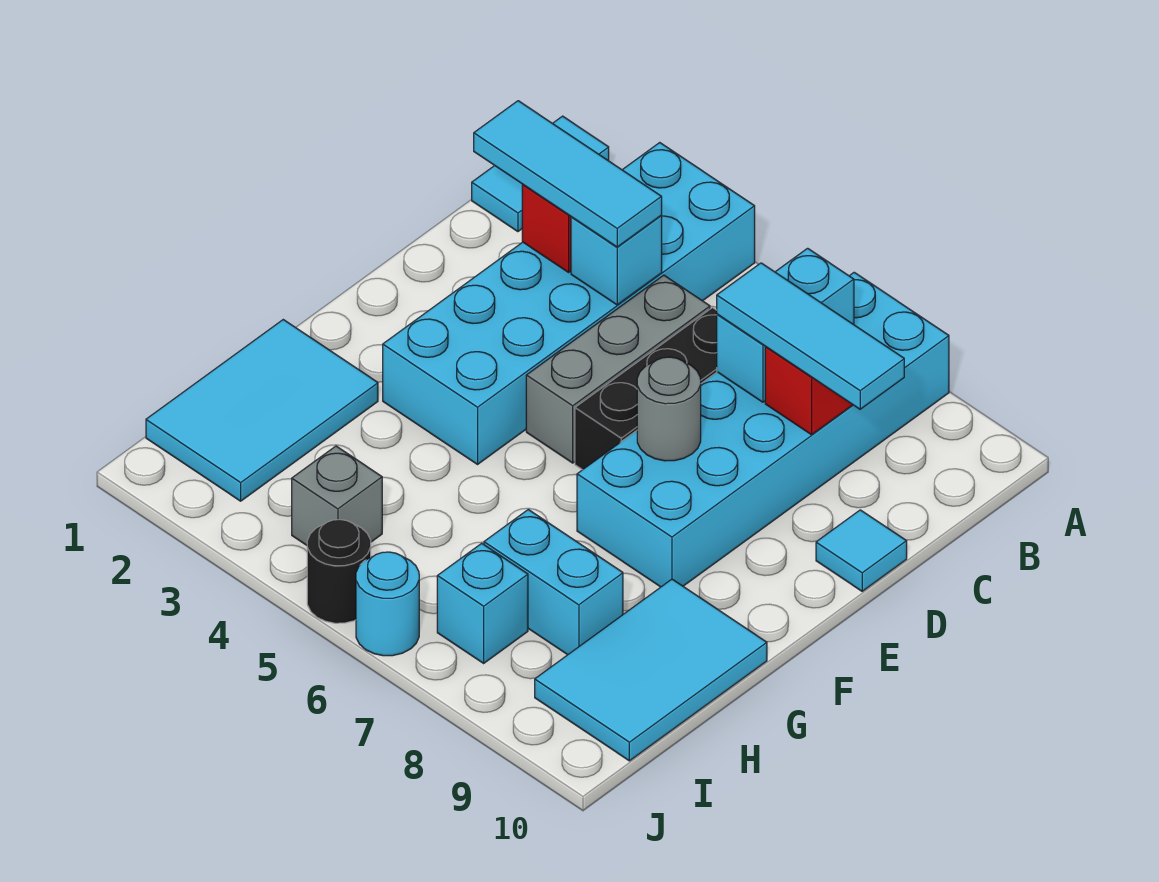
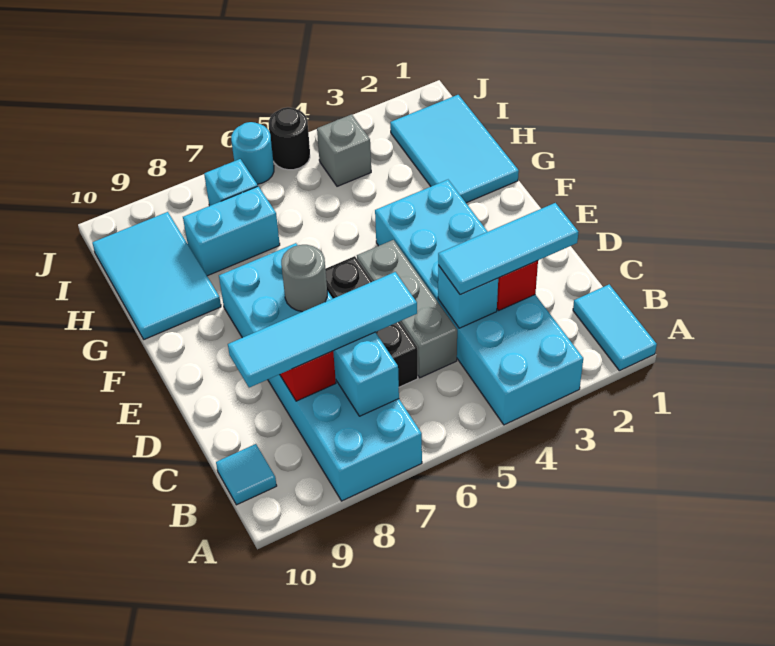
cyan 1x3 tile [717,263,904,409] -> cyan 1x4 tile [228,272,417,388]
cyan 1x1 tile [816,510,907,591] -> cyan 1x1 tile moved to [216,444,277,505]

